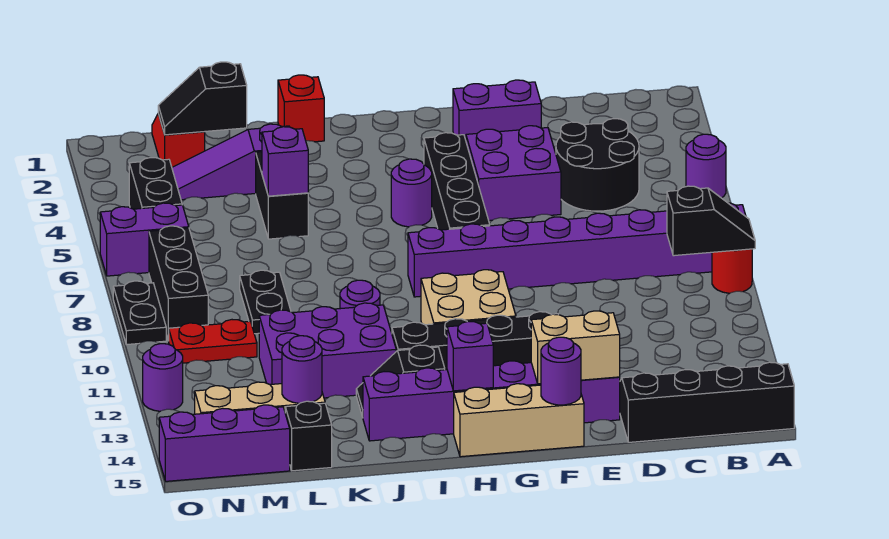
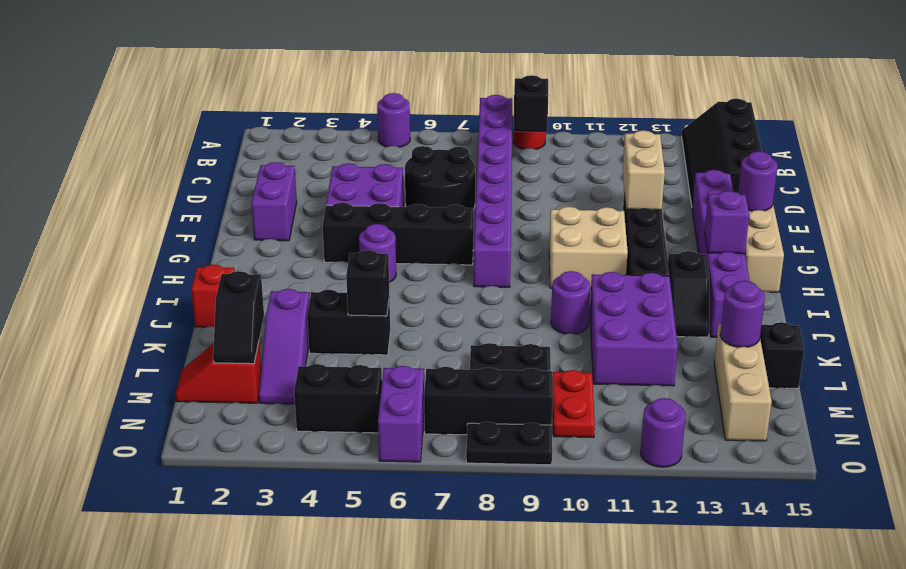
black 2x2 round brick [556,119,639,211] -> black 2x2 round brick moved to [405,146,475,208]
tan 1x2 brick [531,311,620,384] -> tan 1x2 brick moved to [623,130,665,210]
purple 1x1 brick [262,127,308,196] -> black 1x1 brick [346,250,389,316]
purple 1x3 brick [159,405,290,481] -> none

